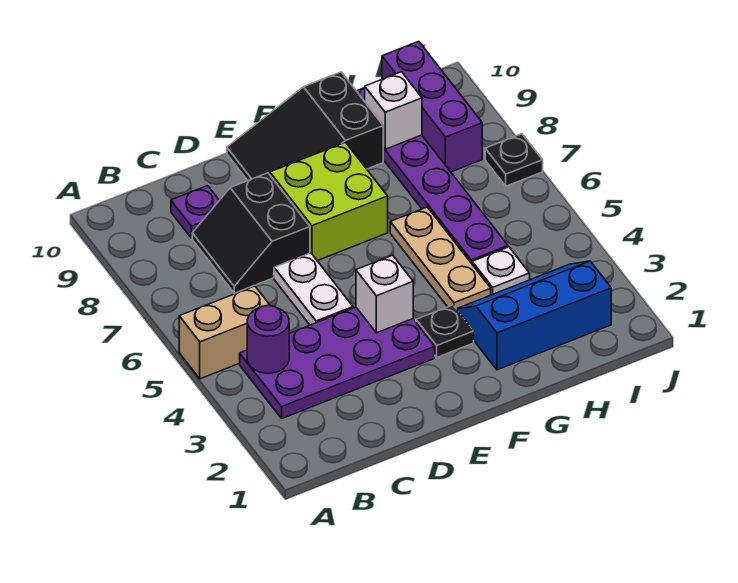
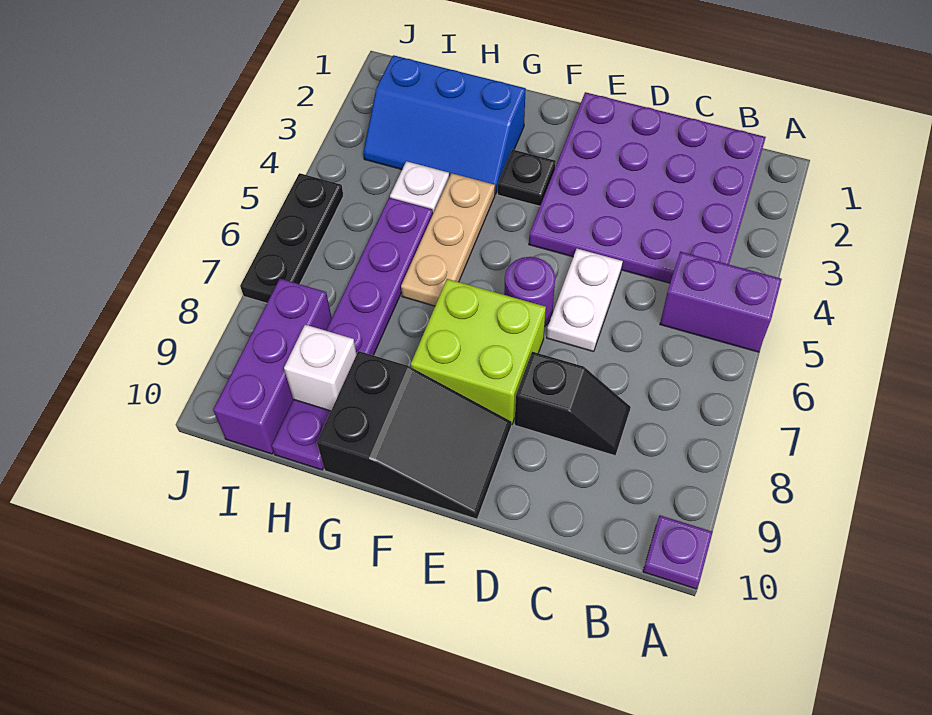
tan 1x2 brick [179,286,270,379] -> purple 1x2 brick [660,252,782,352]
purple 2x4 plate [240,307,435,418] -> purple 4x4 plate [529,92,766,283]
purple 1x1 round brick [247,305,289,373] -> purple 1x1 round brick moved to [504,257,555,327]
black 2x2 slope [192,173,310,293] -> black 1x2 slope [515,352,631,456]
purple 1x1 plate [171,186,219,238] -> purple 1x1 plate moved to [643,516,713,589]
white 1x1 brick [356,255,413,333] -> none
black 1x1 plate [485,134,543,186] -> black 1x3 plate [240,173,343,303]

